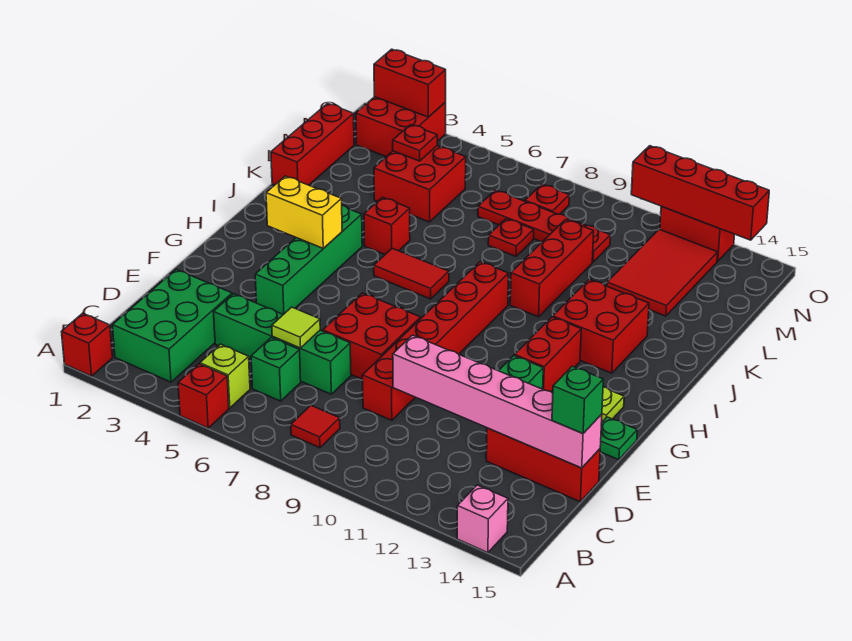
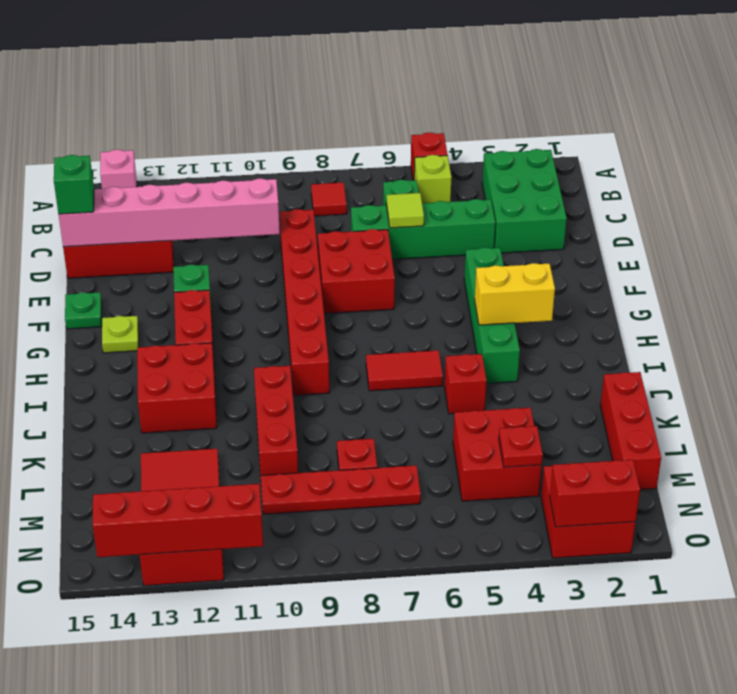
red 1x1 brick [61,313,112,376] -> none
red 1x1 plate [525,184,569,214] -> none

